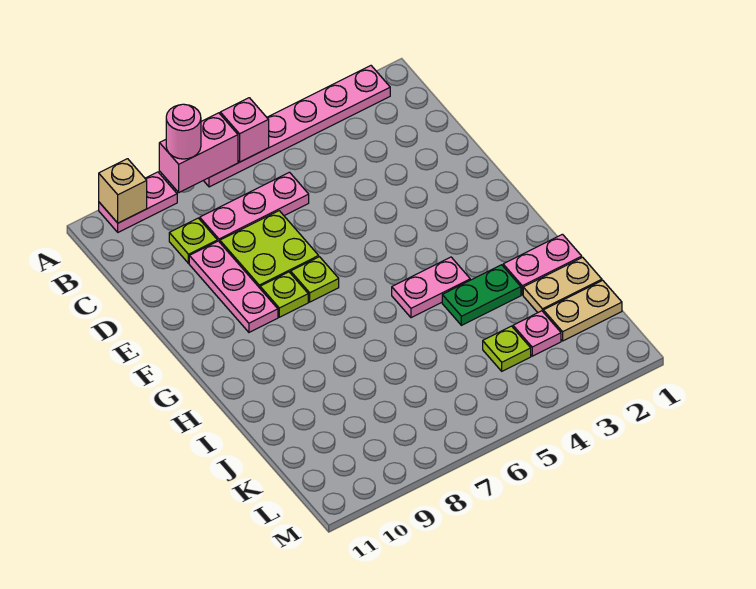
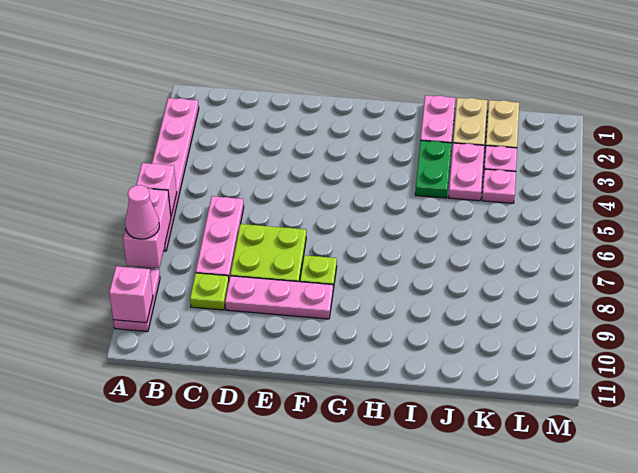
pink 1x1 round brick [166,104,201,159] -> pink 1x1 cone [125,185,159,239]
tan 1x1 brick [99,159,147,223] -> pink 1x1 brick [109,266,153,323]
lime 1x1 plate [291,257,339,302] -> none
pink 1x2 plate [392,257,470,318] -> pink 1x2 plate moved to [449,143,484,201]
lime 1x1 plate [483,326,531,371] -> pink 1x1 plate [482,169,516,203]

